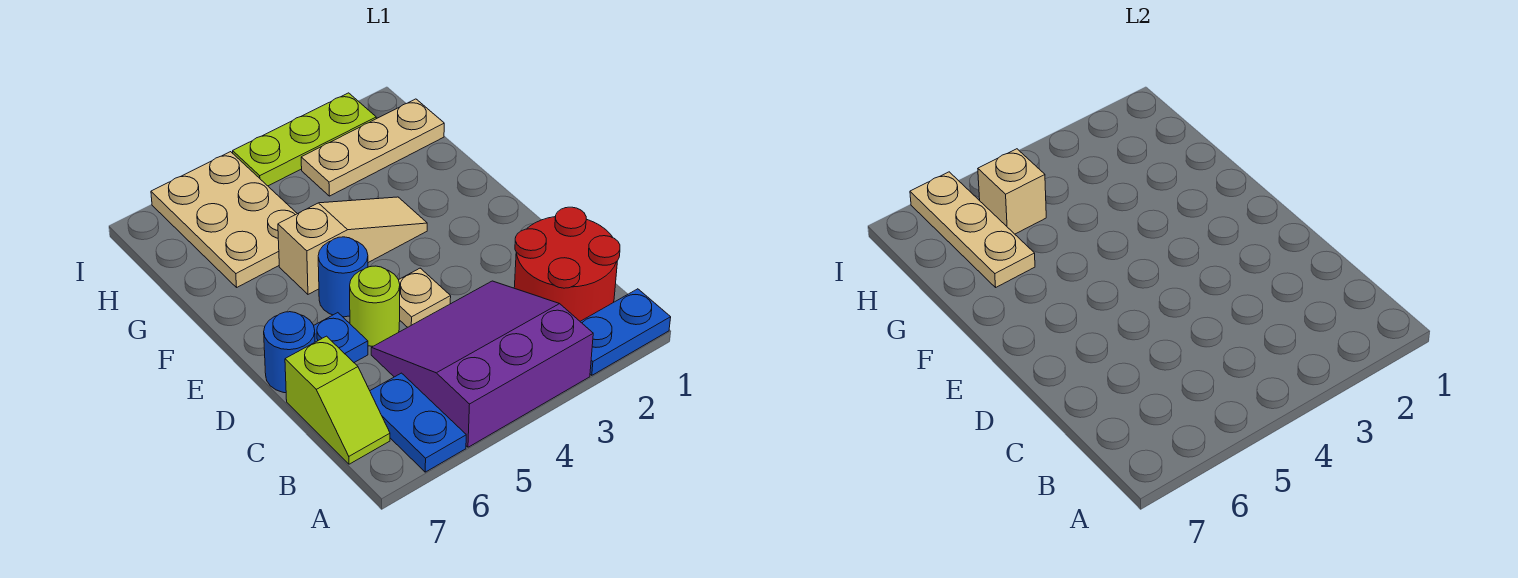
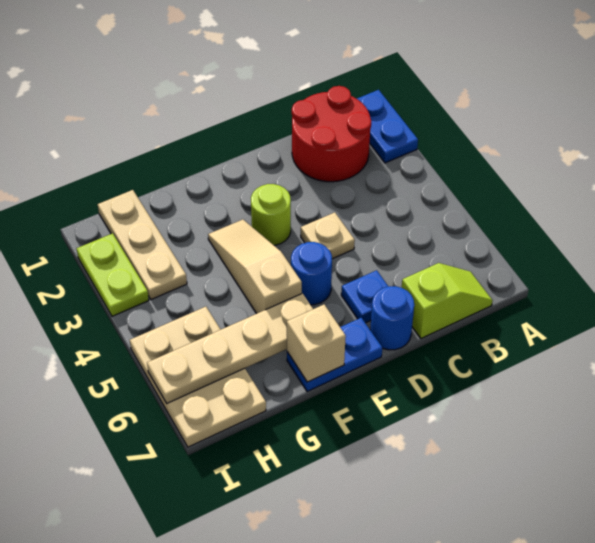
purple 3x3 slope [371,281,593,447] -> none
blue 1x2 plate [370,373,466,472] -> blue 1x2 plate moved to [287,318,382,391]
lime 1x1 round brick [350,266,400,346] -> lime 1x1 round brick moved to [251,184,291,245]
tan 2x3 plate [151,152,297,287] -> tan 2x3 plate turned to [130,307,266,447]
tan 1x3 plate [910,172,1035,287] -> tan 1x4 plate [147,293,313,403]
tan 1x1 brick [978,149,1046,234] -> tan 1x1 brick moved to [287,305,346,382]
lime 1x3 plate [233,93,376,186] -> lime 1x2 plate [76,233,149,316]

